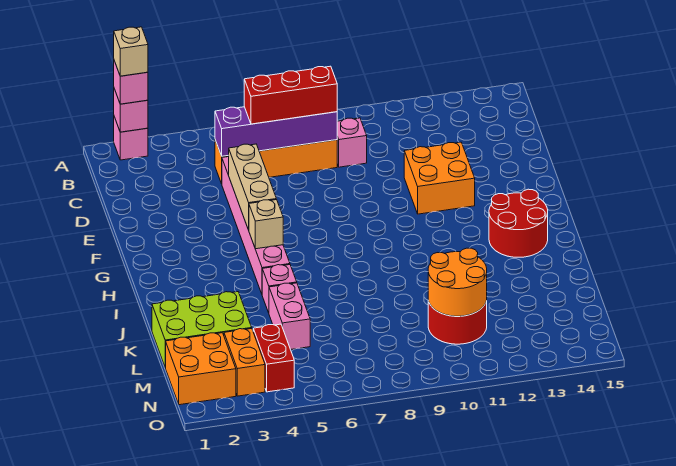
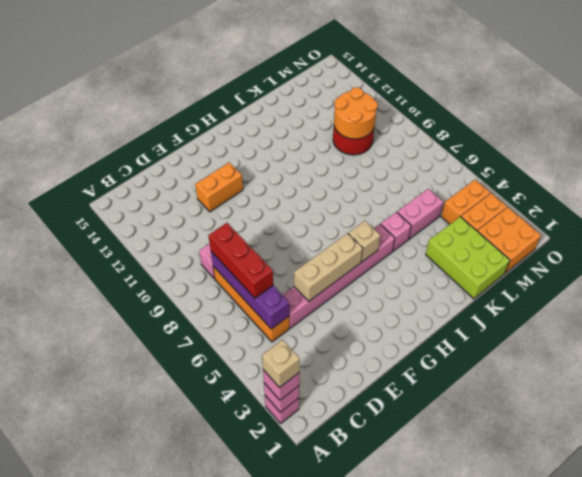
orange 2x2 brick [404,142,475,214] -> orange 1x2 brick [195,163,243,212]
red 2x2 round brick [489,189,548,257] -> none
red 1x2 brick [253,324,294,392] -> orange 1x2 brick [441,180,490,224]

